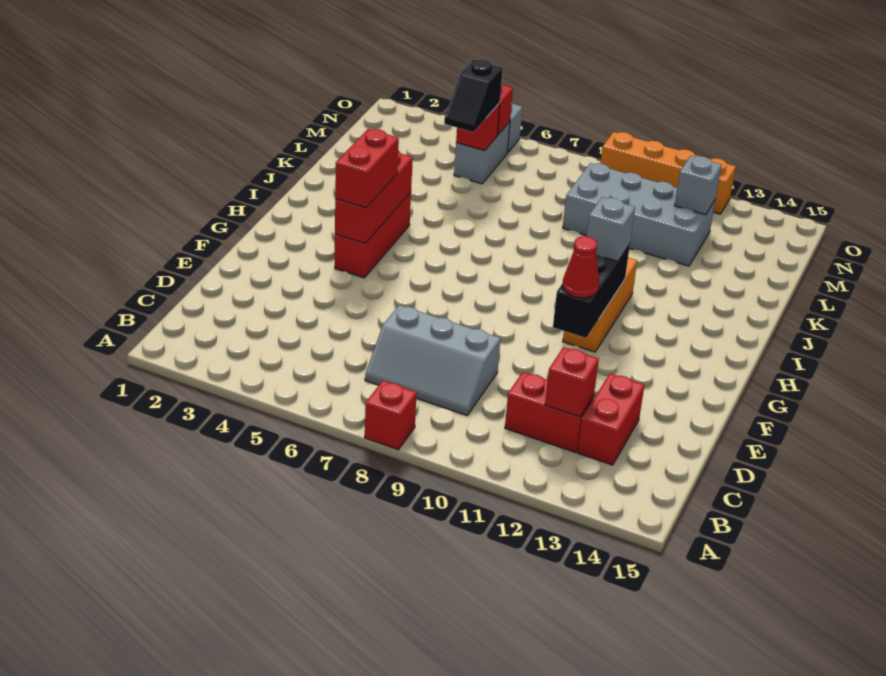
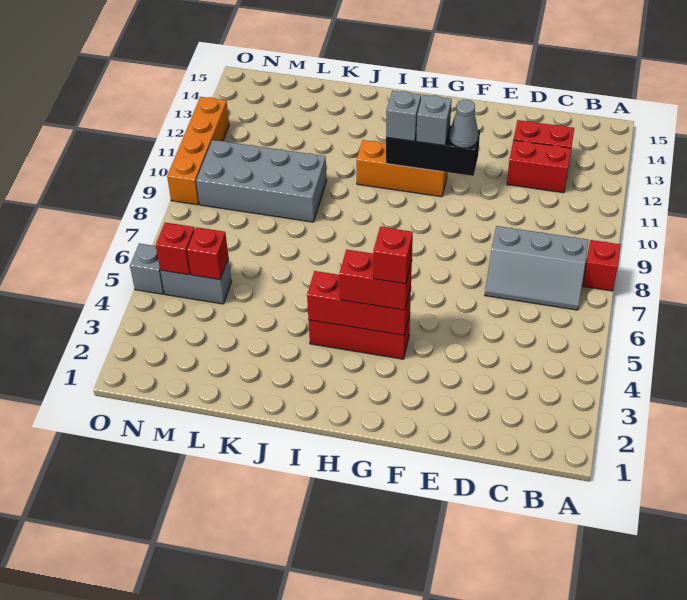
grey 2x3 slope [365,305,501,415] -> grey 2x3 slope turned to [485,226,589,310]
red 1x2 brick [505,372,594,452] -> red 1x2 brick turned to [507,140,571,193]
red 1x1 brick [545,347,599,417] -> red 1x1 brick moved to [373,227,413,284]
red 1x1 cone [562,236,600,298] -> grey 1x1 cone [449,100,478,148]
black 1x2 slope [444,59,503,132] -> none
grey 2x4 brick [563,163,715,266] -> grey 2x4 brick turned to [196,140,327,222]
grey 1x1 brick [675,156,722,215] -> grey 1x1 brick moved to [416,95,452,146]

